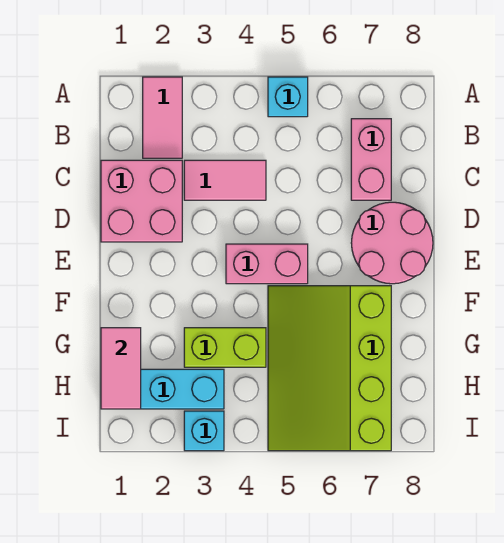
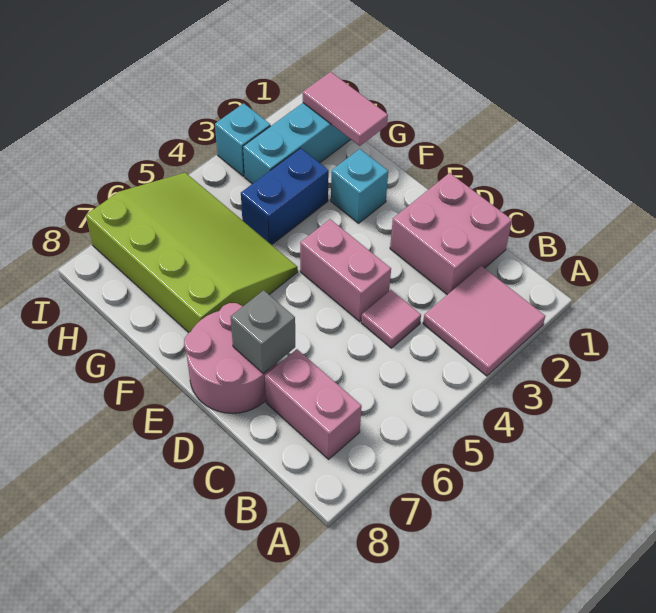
pink 1x2 tile [143,77,182,158] -> pink 2x2 tile [423,266,545,376]
cyan 1x1 brick [268,77,308,117] -> cyan 1x1 brick moved to [331,149,388,223]
pink 1x2 tile [184,160,266,200] -> pink 1x1 tile [361,290,421,348]
none -> grey 1x1 brick [231,290,295,374]
pink 1x2 brick [226,244,308,284] -> pink 1x2 brick turned to [300,219,391,322]
lime 1x2 brick [184,328,266,367] -> blue 1x2 brick [241,148,329,245]

